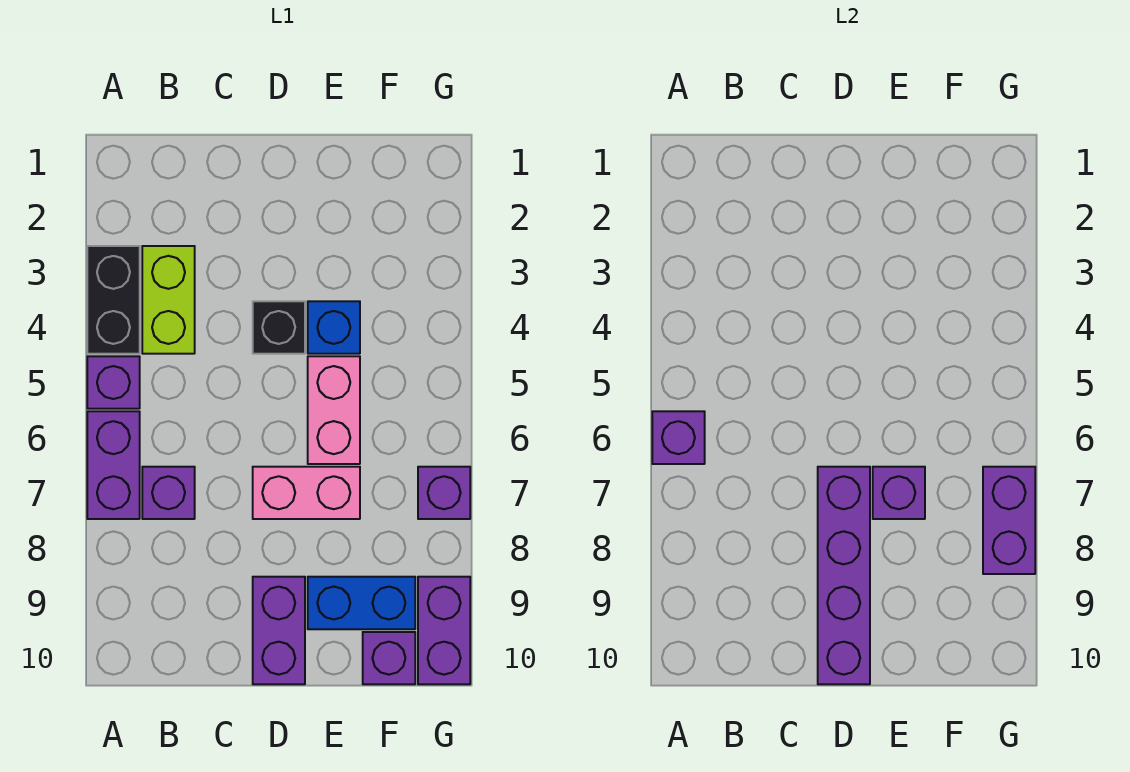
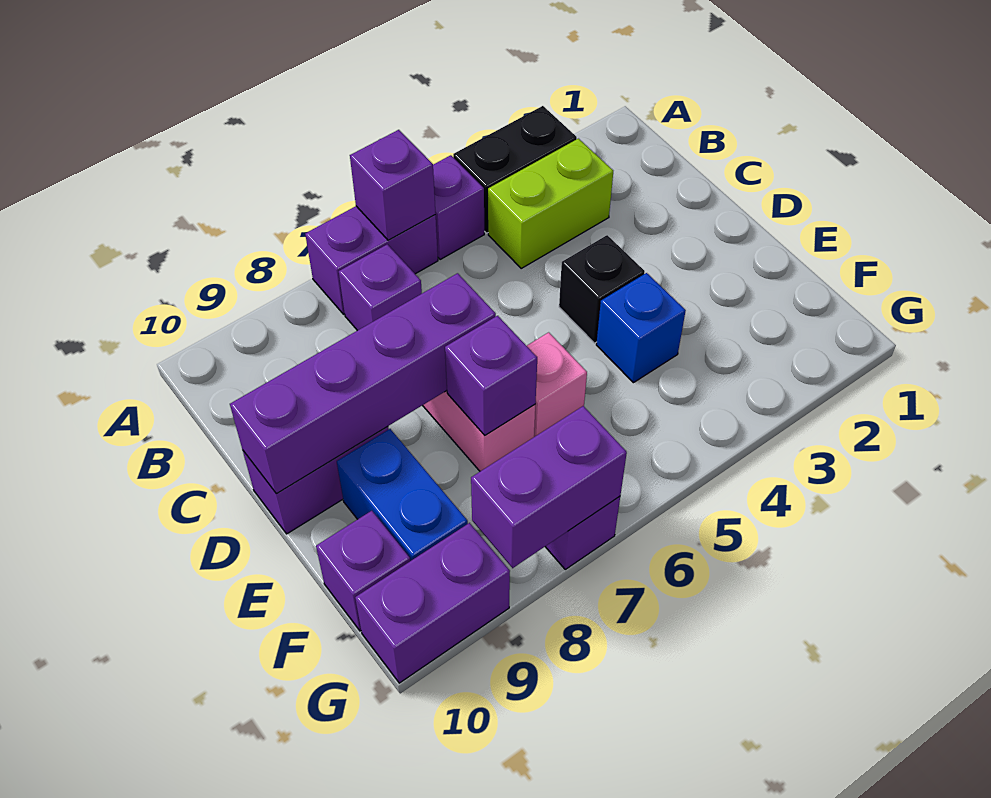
pink 1x2 brick [308,356,360,464] -> pink 1x1 brick [527,332,587,437]

